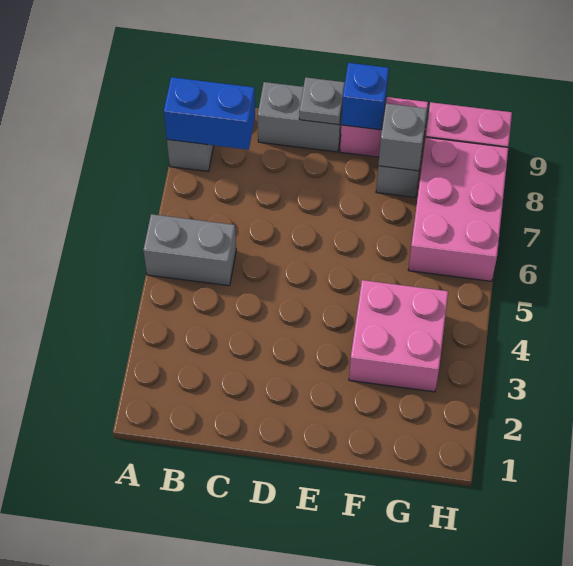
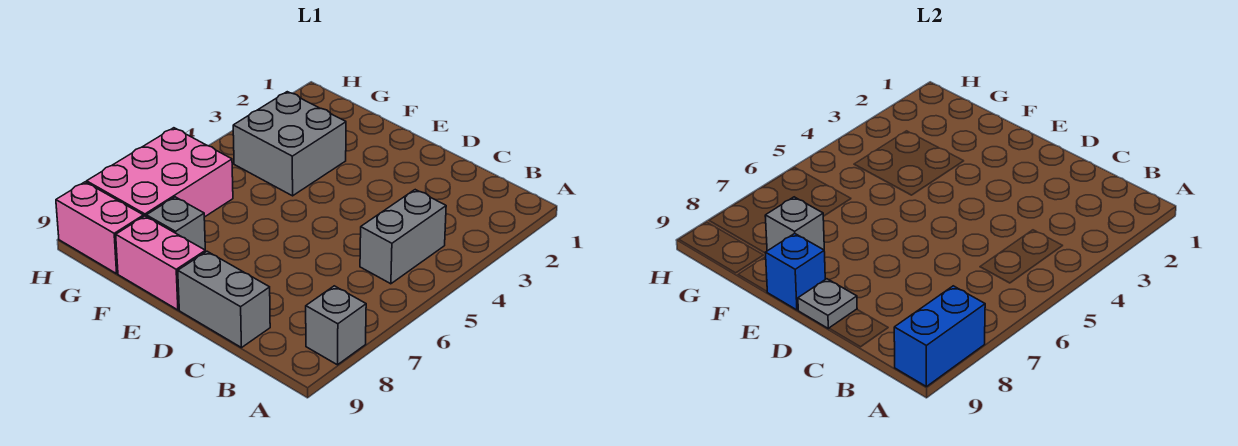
grey 1x2 brick [143,214,236,286] -> grey 1x2 brick turned to [360,190,446,284]
blue 1x2 brick [164,77,255,150] -> blue 1x2 brick turned to [894,286,985,387]
pink 2x2 brick [349,280,448,392] -> grey 2x2 brick [233,92,346,196]

